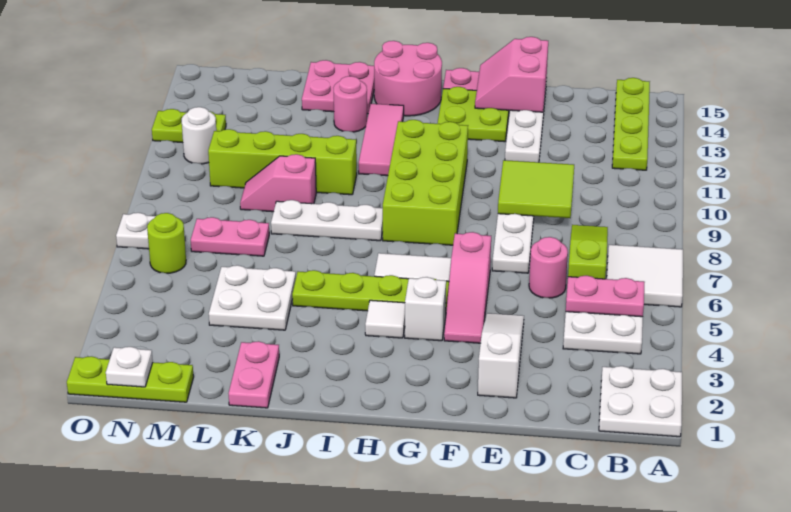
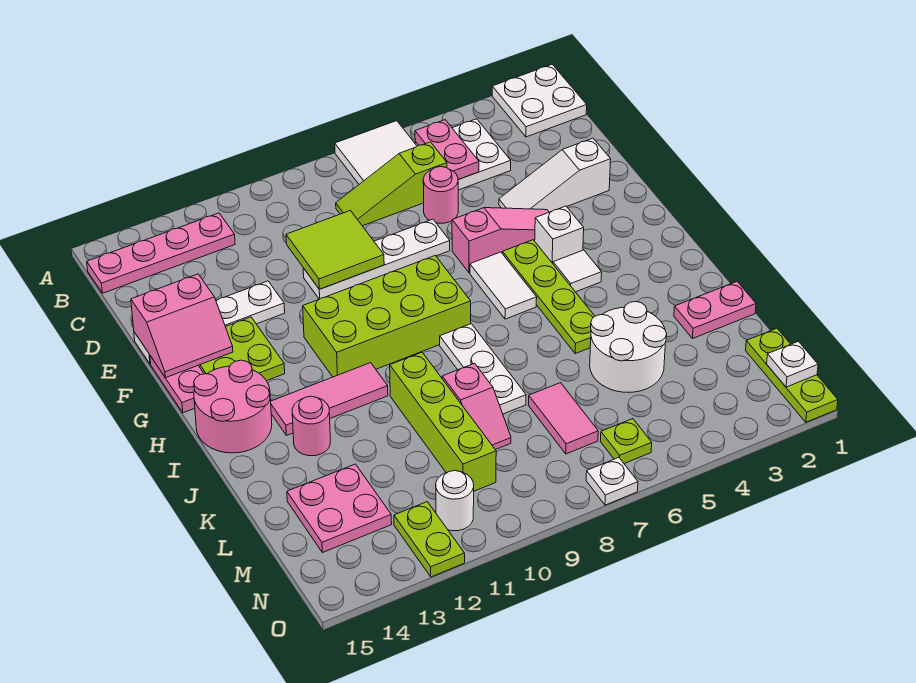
lime 1x4 plate [612,78,650,170] -> pink 1x4 plate [87,213,235,293]
pink 2x2 plate [302,60,374,114] -> pink 2x2 plate moved to [287,464,392,553]
white 2x2 plate [209,265,296,330] -> white 2x2 round brick [590,302,667,392]
pink 1x2 plate [191,217,269,256] -> pink 1x2 tile [528,383,598,454]
lime 1x1 round brick [147,213,186,273] -> lime 1x1 plate [600,419,652,464]

